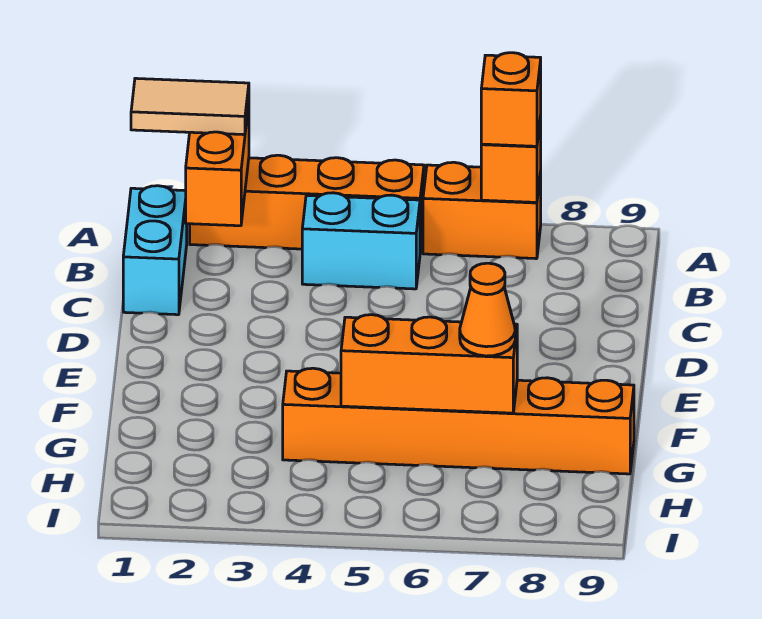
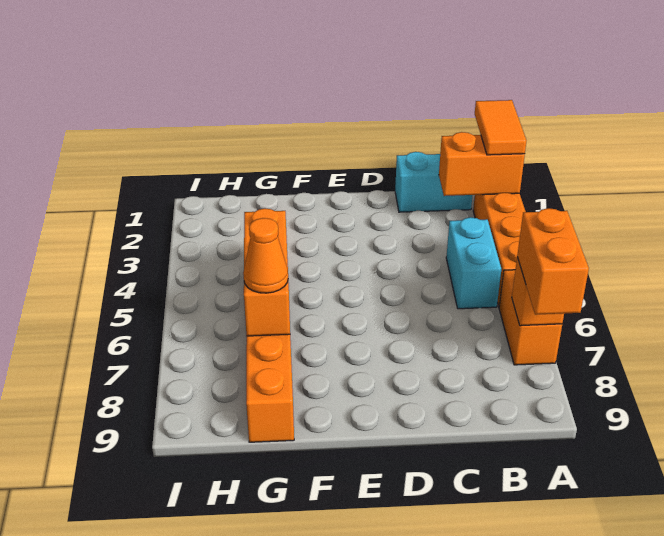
tan 1x2 tile [131,78,249,135] -> orange 1x2 tile [475,100,526,155]
orange 1x1 brick [481,53,541,146] -> orange 1x2 brick [517,208,589,315]

